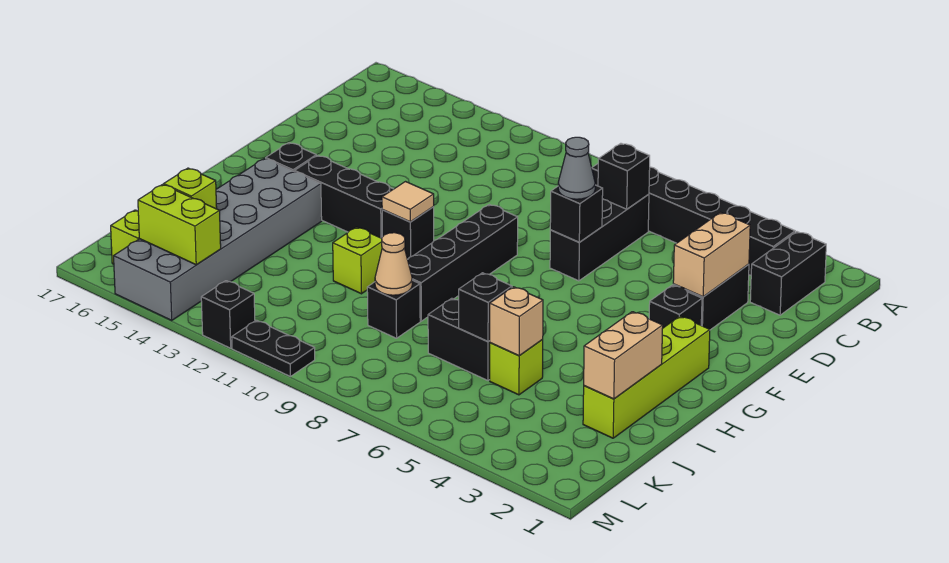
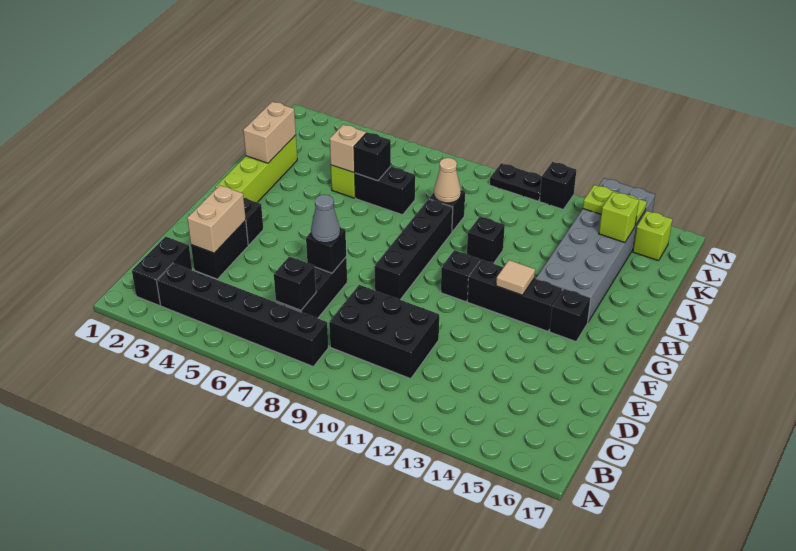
none -> black 2x3 brick [329,285,439,379]
tan 1x1 tile [382,182,434,222] -> tan 1x1 tile moved to [496,260,535,295]
lime 1x1 brick [333,227,382,294] -> black 1x1 brick [467,216,505,263]
lime 1x2 brick [138,185,221,265] -> lime 1x2 plate [583,185,647,226]

